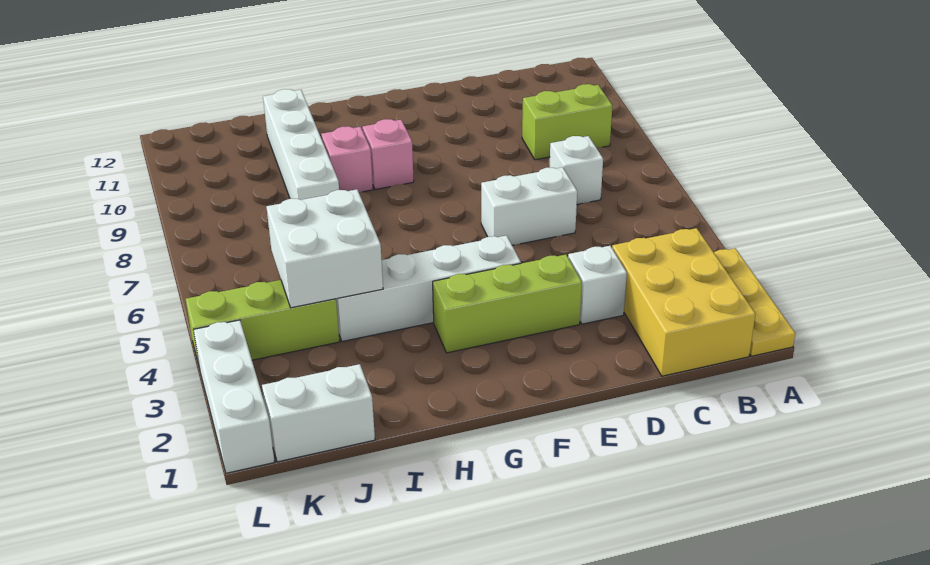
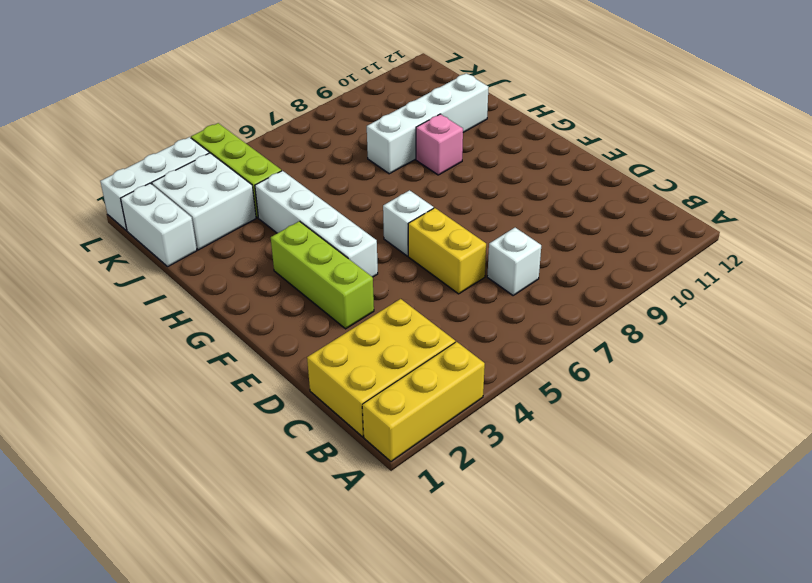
yellow 1x3 plate [714,248,795,356] -> yellow 1x3 brick [362,342,485,461]
lime 1x2 brick [522,84,612,160] -> none
white 1x1 brick [568,246,627,324] -> white 1x1 brick moved to [383,190,434,256]
white 1x2 brick [481,167,577,245] -> yellow 1x2 brick [408,208,486,294]
pink 1x1 brick [363,119,414,189] -> none
white 2x2 brick [266,189,383,308] -> white 2x2 brick moved to [152,153,256,250]

